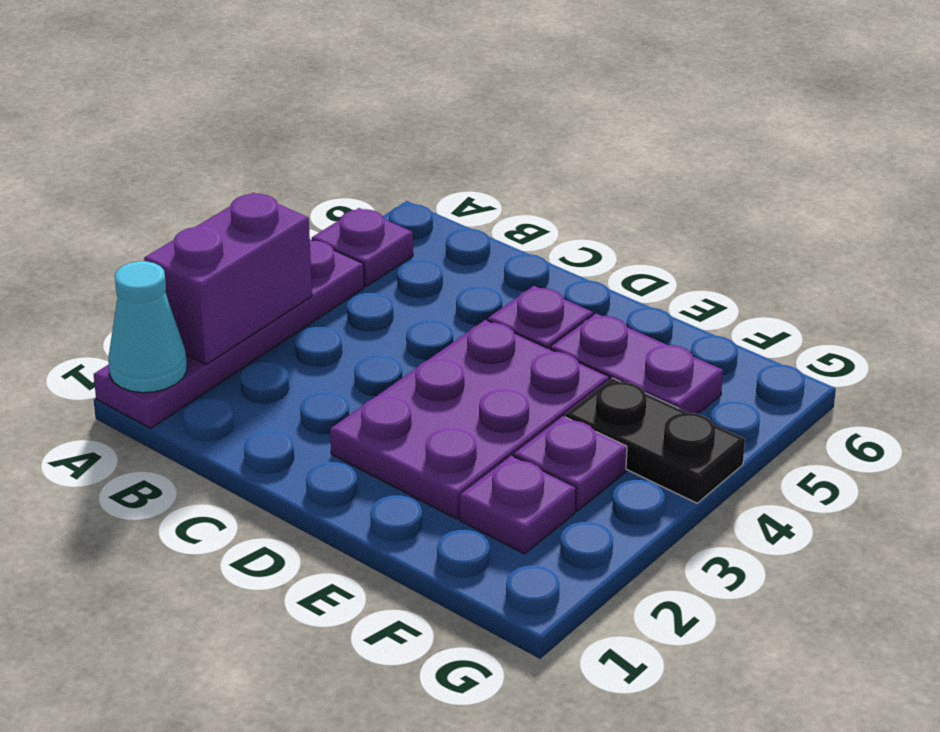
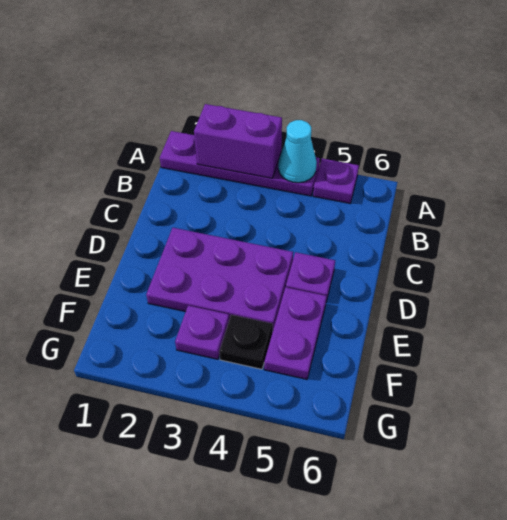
cyan 1x1 cone [109,261,187,393] -> cyan 1x1 cone moved to [278,120,317,183]
purple 1x1 plate [460,456,576,554] -> none
black 1x2 plate [565,378,745,503] -> black 1x1 plate [219,315,273,369]

